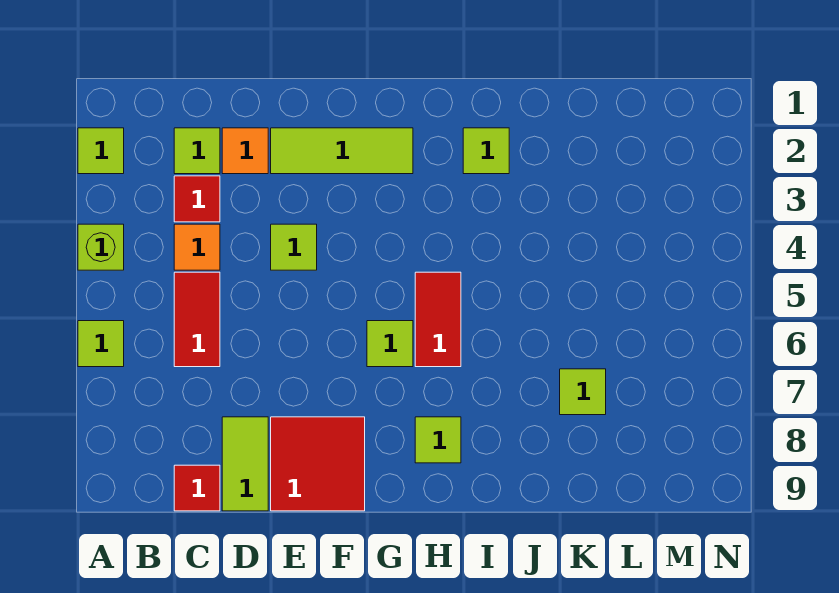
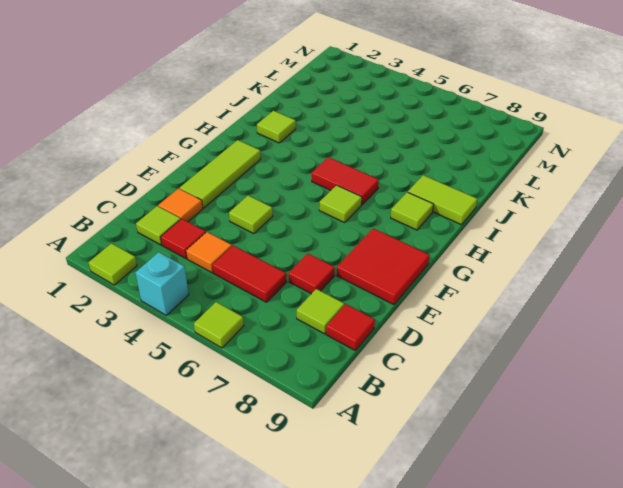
lime 1x1 brick [78,224,124,270] -> cyan 1x1 brick [136,252,189,315]
none -> red 1x1 tile [289,254,335,294]
lime 1x2 tile [222,417,268,511] -> lime 1x2 tile moved to [408,175,477,225]
lime 1x1 tile [560,369,606,415] -> lime 1x1 tile moved to [297,289,344,334]

